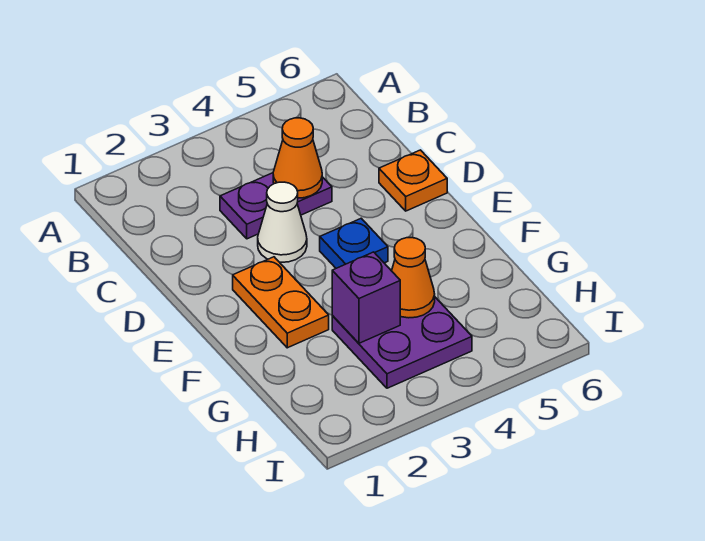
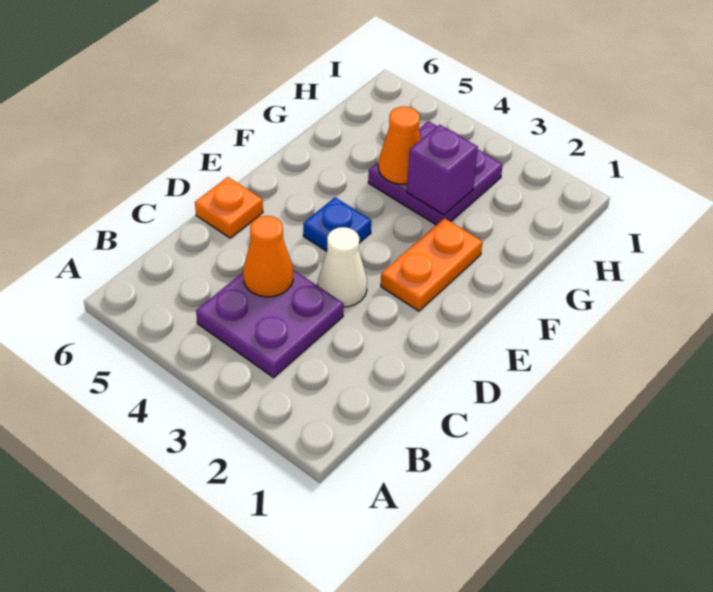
purple 1x2 plate [220,173,332,239] -> purple 2x2 plate [196,270,344,377]

